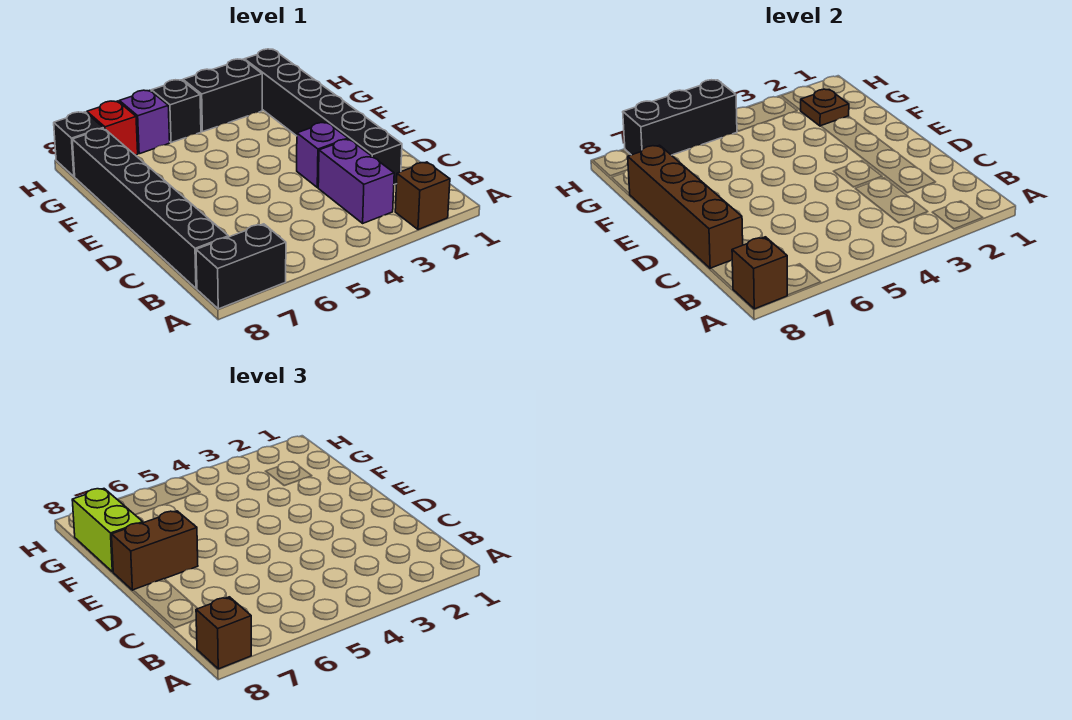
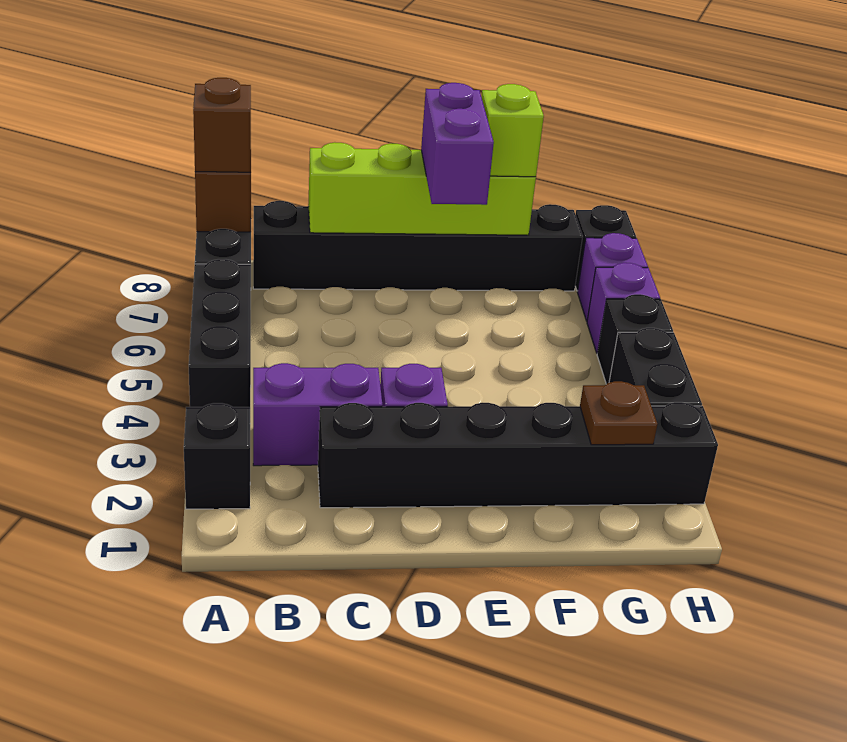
brown 1x1 brick [395,162,450,230] -> black 1x1 brick [184,403,250,509]
brown 1x4 brick [628,145,743,268] -> lime 1x4 brick [308,142,536,235]
brown 1x2 brick [111,511,198,590] -> purple 1x2 brick [421,83,494,205]
lime 1x2 brick [72,489,143,572] -> lime 1x1 brick [481,84,544,177]
black 1x3 brick [623,80,737,155] -> black 1x3 brick moved to [189,259,251,407]
red 1x1 brick [87,101,138,155] -> purple 1x1 brick [577,233,648,321]

